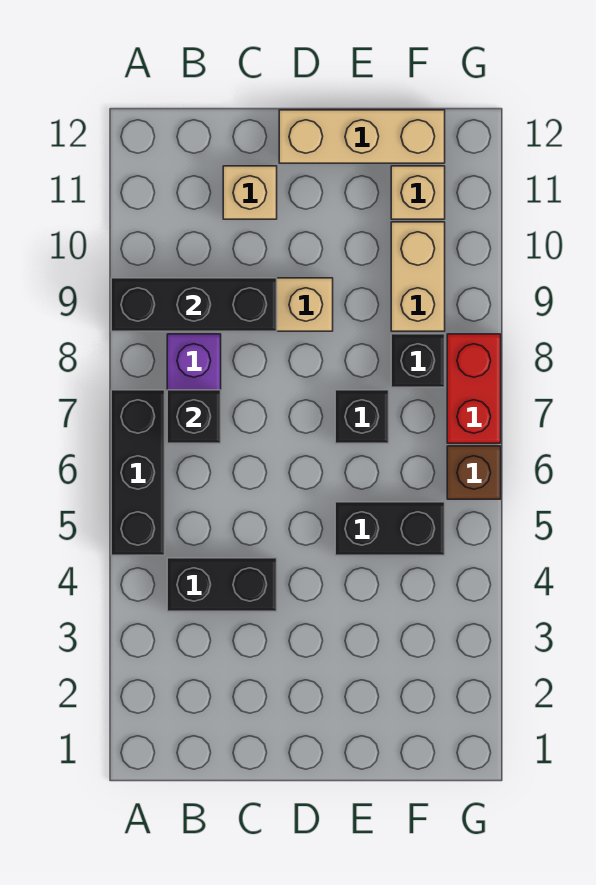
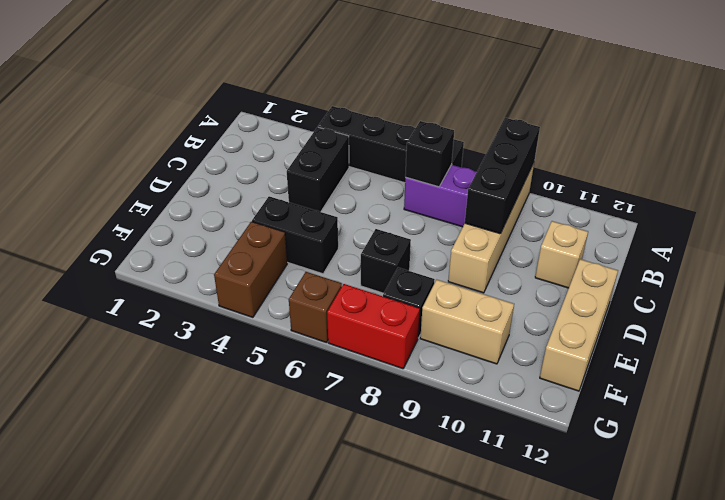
black 1x3 brick [111,390,165,555] -> black 1x4 brick [318,106,464,183]
black 1x2 brick [335,502,445,555] -> black 1x2 brick turned to [252,196,338,274]
none -> brown 1x2 brick [214,222,287,317]
tan 1x1 brick [391,166,445,219] -> none

